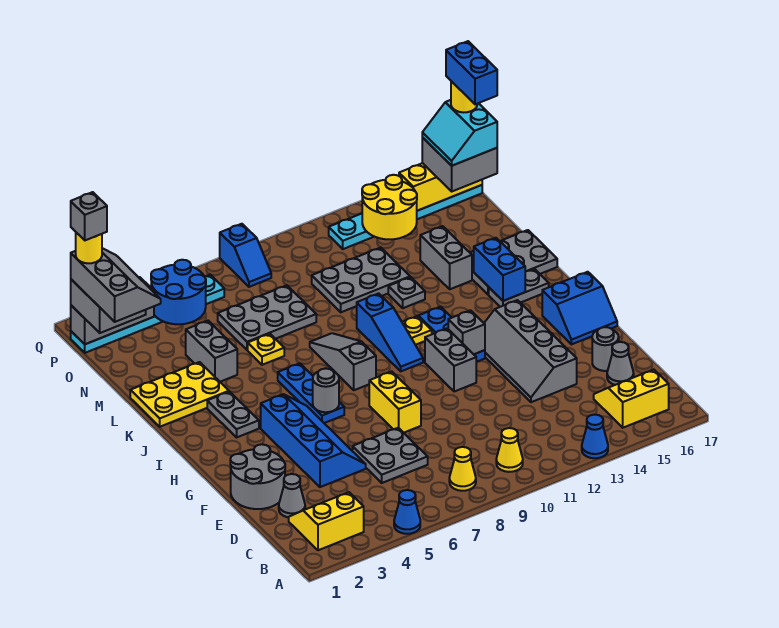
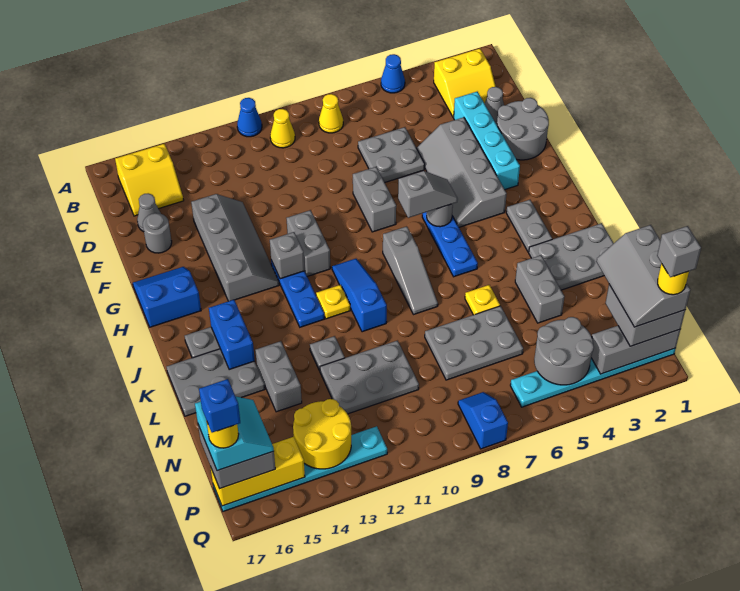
blue 1x1 cone [582,415,608,458] -> blue 1x1 cone moved to [237,98,262,137]
none -> cyan 1x4 brick [454,92,520,189]
blue 2x4 slope [261,394,366,487] -> grey 2x4 slope [417,117,507,227]
yellow 1x2 brick [369,371,421,433] -> grey 1x2 brick [353,167,396,232]
none -> grey 1x2 slope [398,171,458,218]
yellow 2x3 plate [130,362,229,427] -> grey 2x3 plate [529,223,614,290]
blue 2x2 round brick [151,260,206,324] -> grey 2x2 round brick [534,317,594,385]
blue 1x2 brick [446,41,497,104] -> blue 1x1 brick [199,379,240,433]

